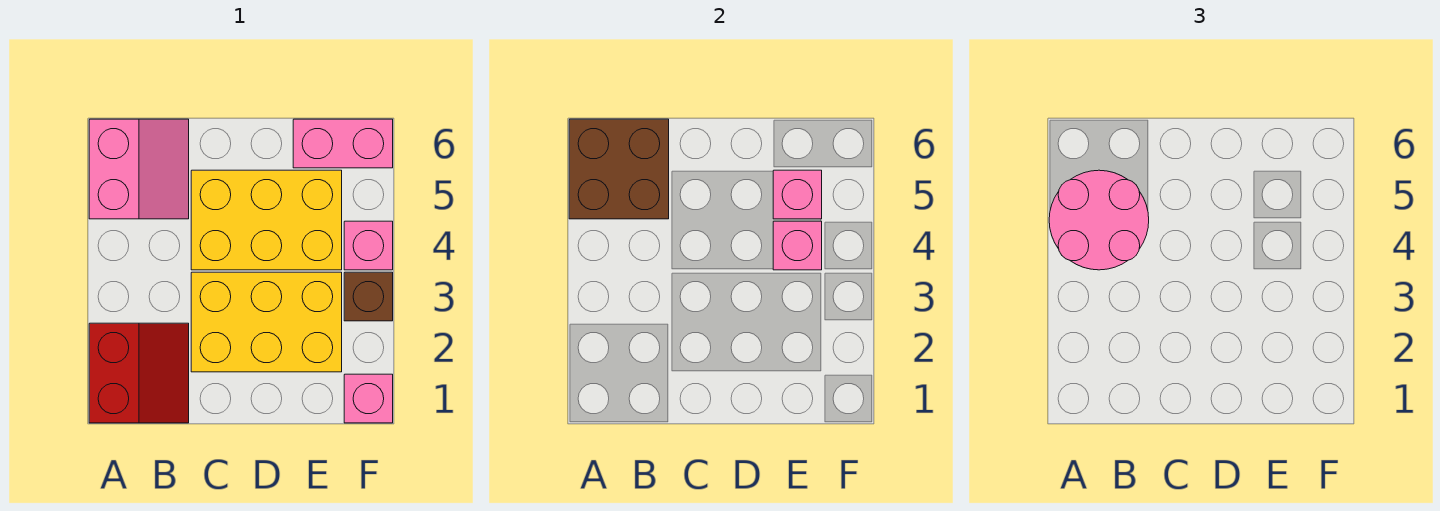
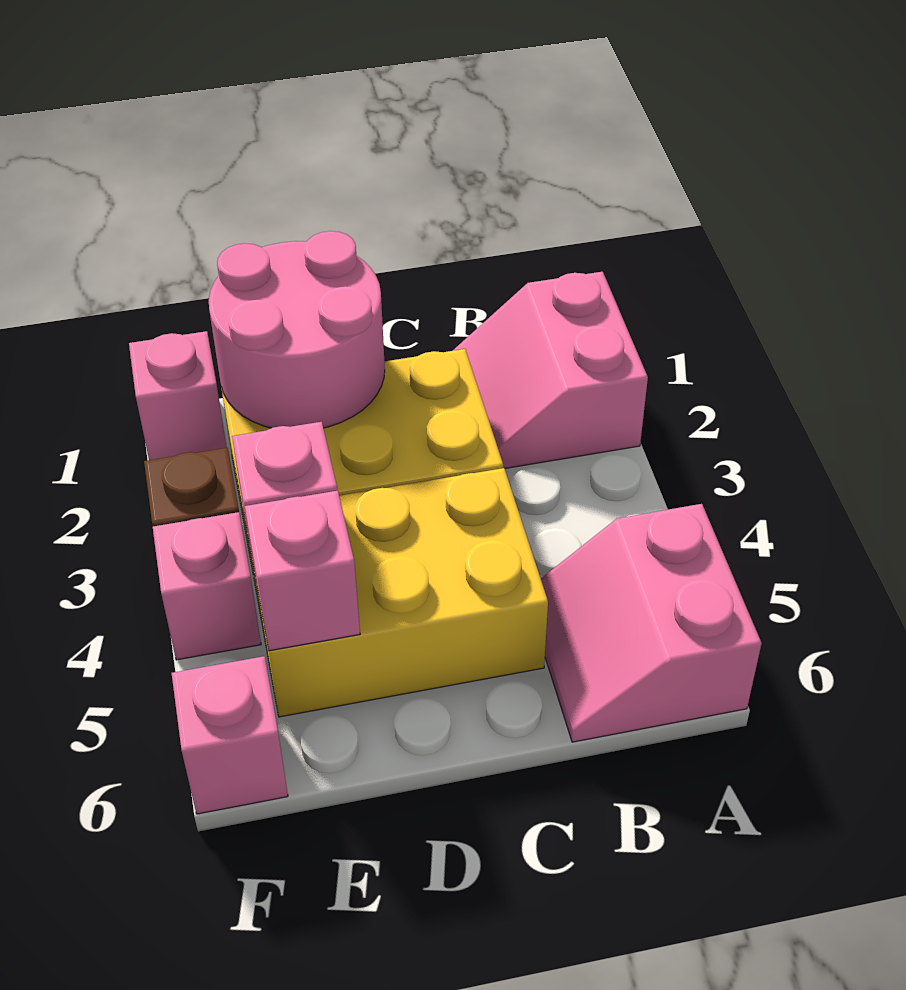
red 2x2 slope [89,323,189,423] -> pink 2x2 slope [453,272,648,468]
pink 2x2 round brick [1049,170,1149,270] -> pink 2x2 round brick moved to [209,231,385,428]
brown 2x2 brick [569,119,669,219] -> none
pink 1x2 brick [293,119,393,168] -> pink 1x1 brick [172,656,288,814]

